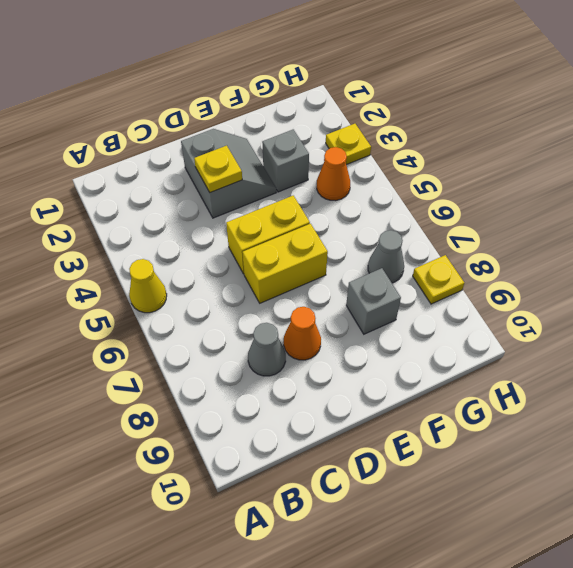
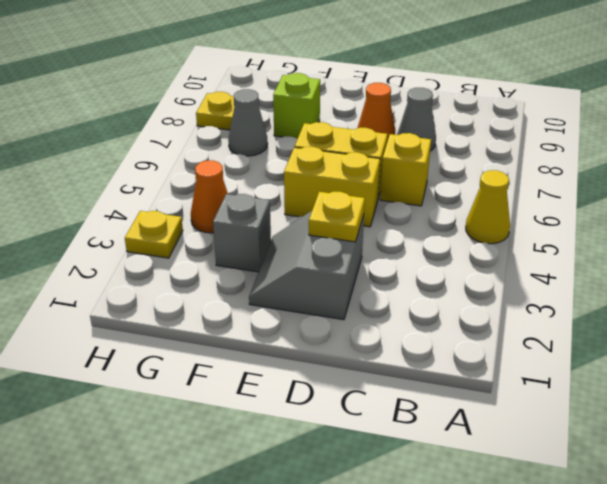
none -> yellow 1x1 brick [380,133,431,206]
grey 1x1 brick [346,268,401,334] -> lime 1x1 brick [273,73,320,139]

